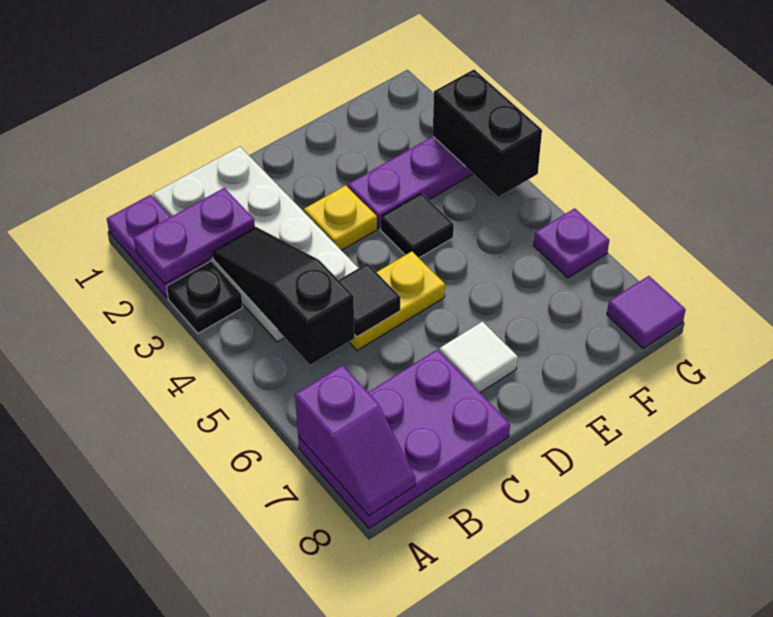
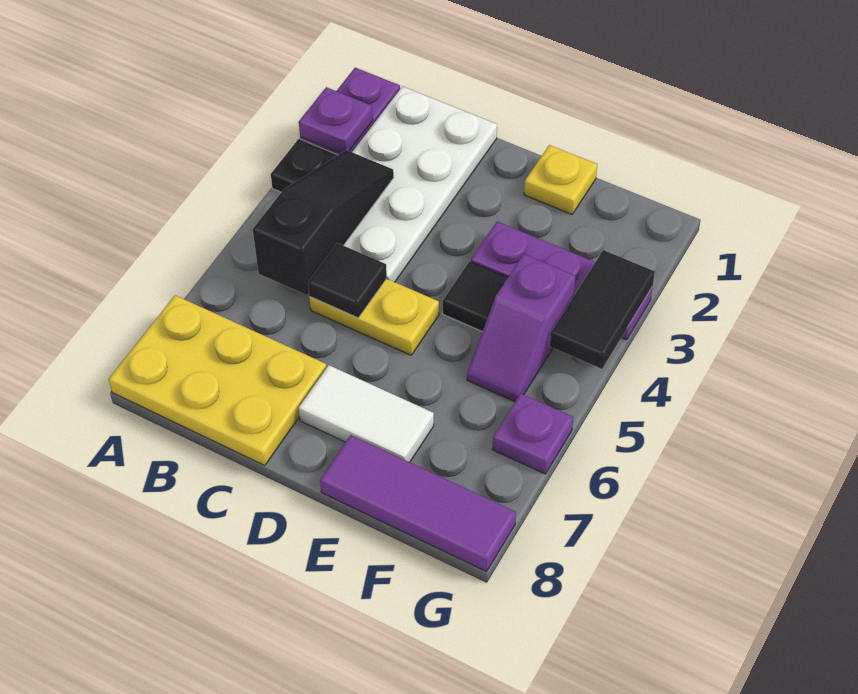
purple 1x2 plate [134,188,255,284] -> purple 1x1 plate [299,87,373,153]
purple 2x3 plate [298,349,510,529] -> yellow 2x3 plate [109,295,327,466]
purple 1x2 slope [295,365,416,516] -> purple 1x2 slope moved to [467,254,575,402]
yellow 1x1 plate [304,185,377,250] -> yellow 1x1 plate moved to [524,145,597,214]
white 1x1 tile [440,322,518,393] -> white 1x2 tile [299,365,434,462]
black 1x2 brick [433,69,542,197] -> black 1x2 tile [550,250,655,369]
purple 1x1 tile [607,276,686,349] -> purple 1x3 tile [320,435,516,572]

